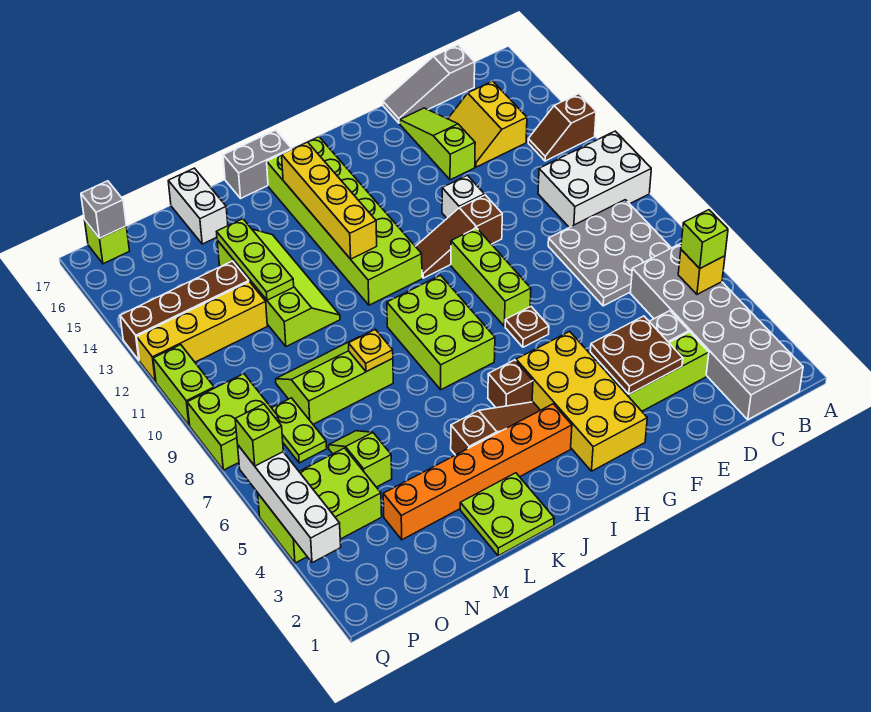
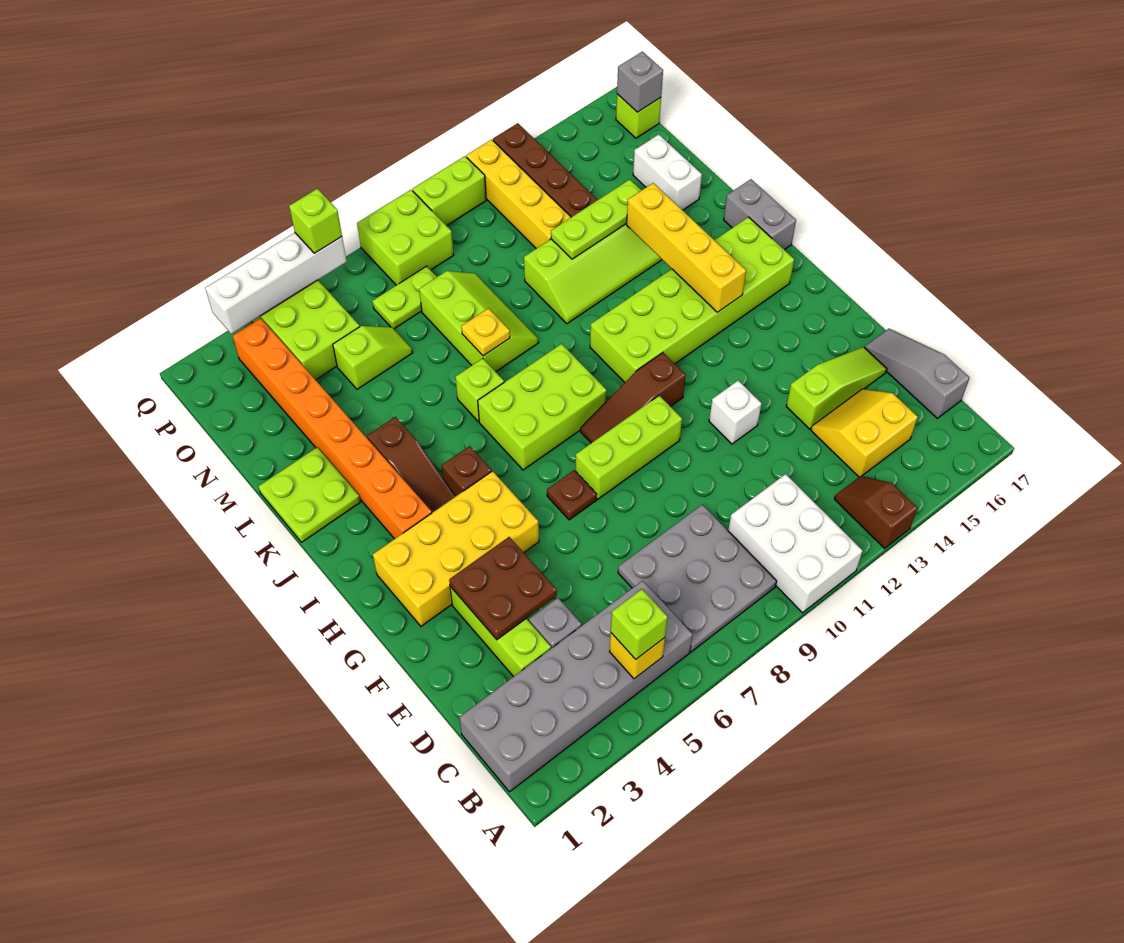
brown 1x3 slope [415,195,502,278] -> brown 1x3 slope turned to [580,353,686,443]
orange 1x6 brick [383,404,572,540] -> orange 1x8 brick [233,318,432,539]
yellow 1x4 brick [282,142,377,259] -> yellow 1x4 brick turned to [627,183,746,312]
none -> lime 1x1 brick [455,358,504,422]
white 1x2 brick [168,168,228,244] -> white 1x2 brick turned to [633,134,702,210]

